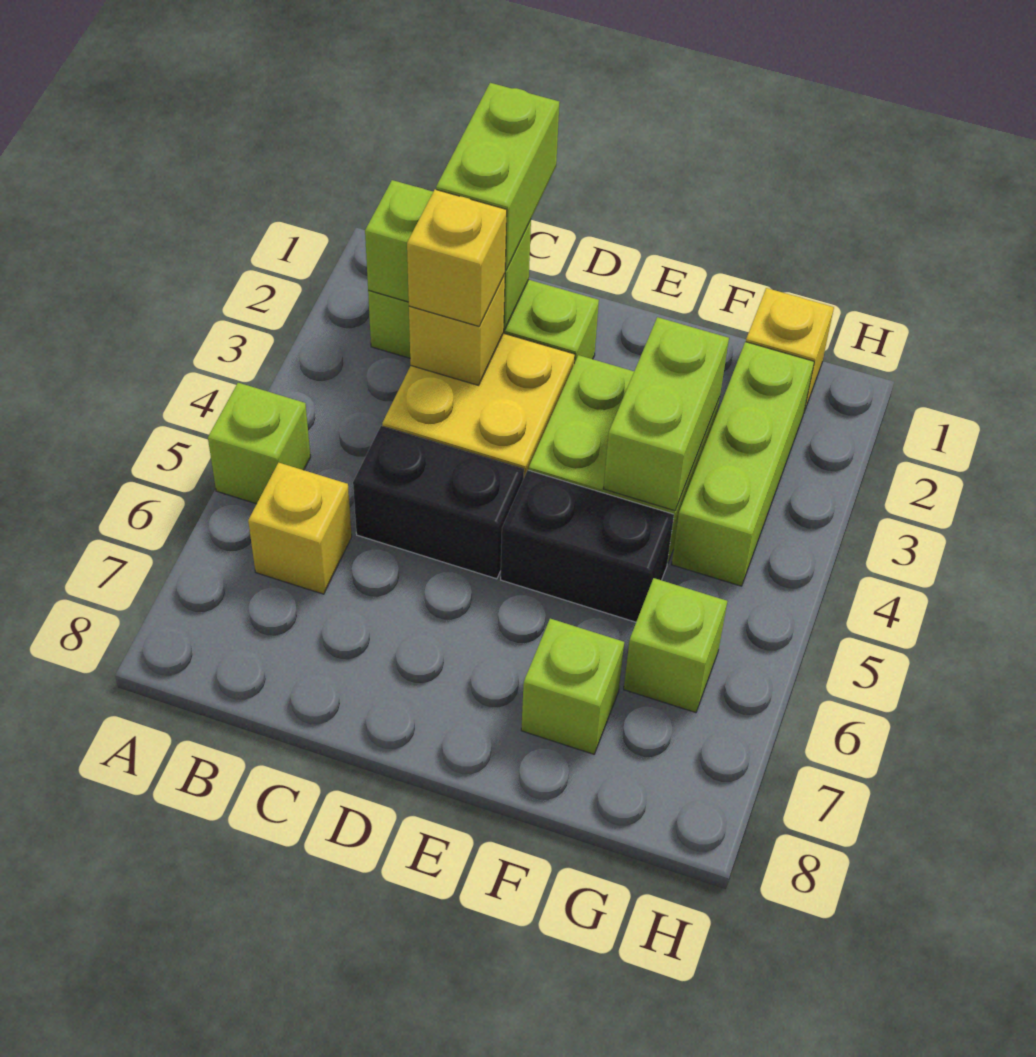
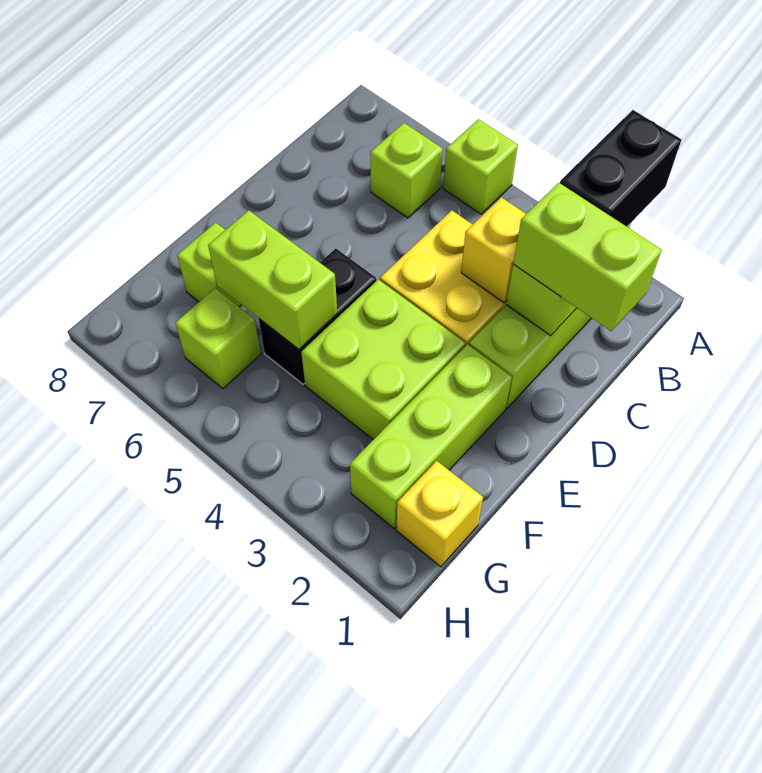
yellow 1x1 brick [248,463,352,594] -> lime 1x1 brick [370,123,443,218]
yellow 1x1 brick [407,189,507,326] -> none
black 1x2 brick [353,426,524,579] -> black 1x2 brick moved to [560,110,682,226]
lime 1x2 brick [603,317,729,511] -> lime 1x2 brick moved to [208,210,337,349]
lime 1x3 brick [672,342,814,586] -> lime 1x3 brick turned to [350,344,512,529]

